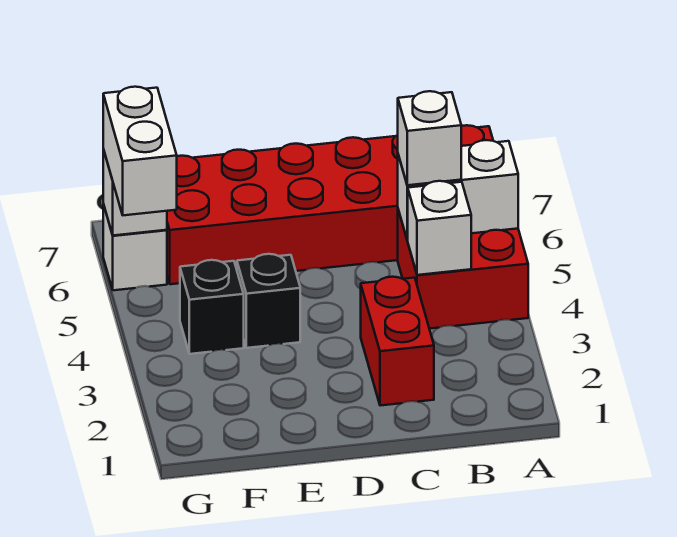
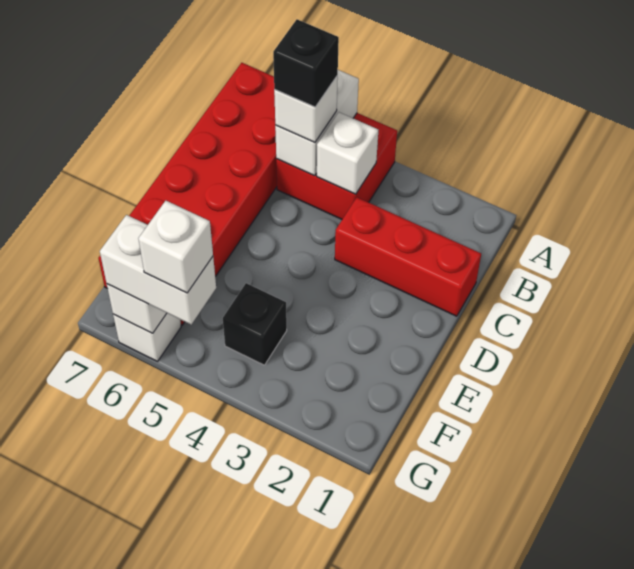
red 1x2 brick [361,277,434,406] -> red 1x3 brick [335,198,481,316]
black 1x1 brick [237,254,300,348] -> black 1x1 brick moved to [273,19,339,107]
none -> white 1x1 brick [138,201,213,293]

